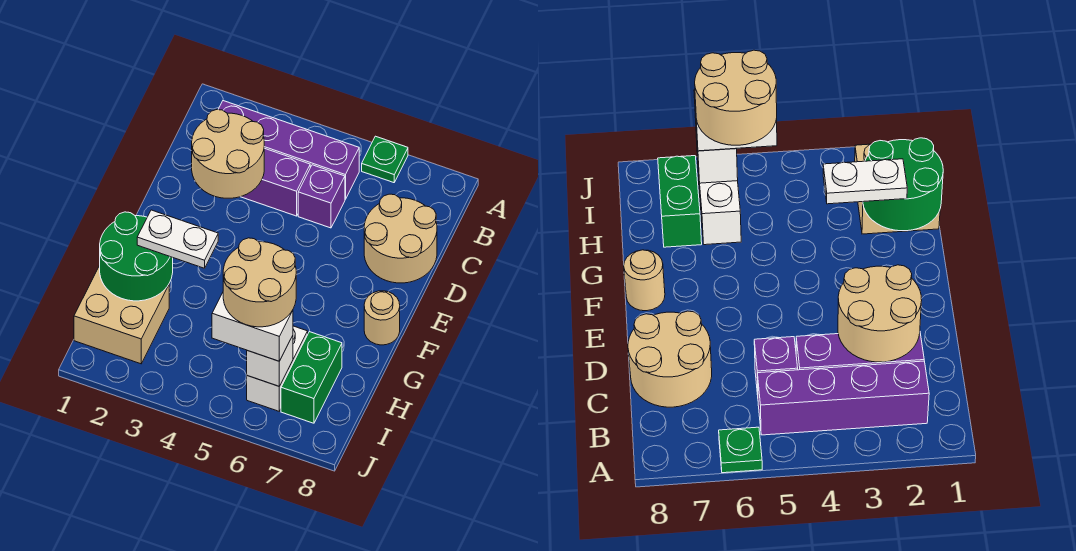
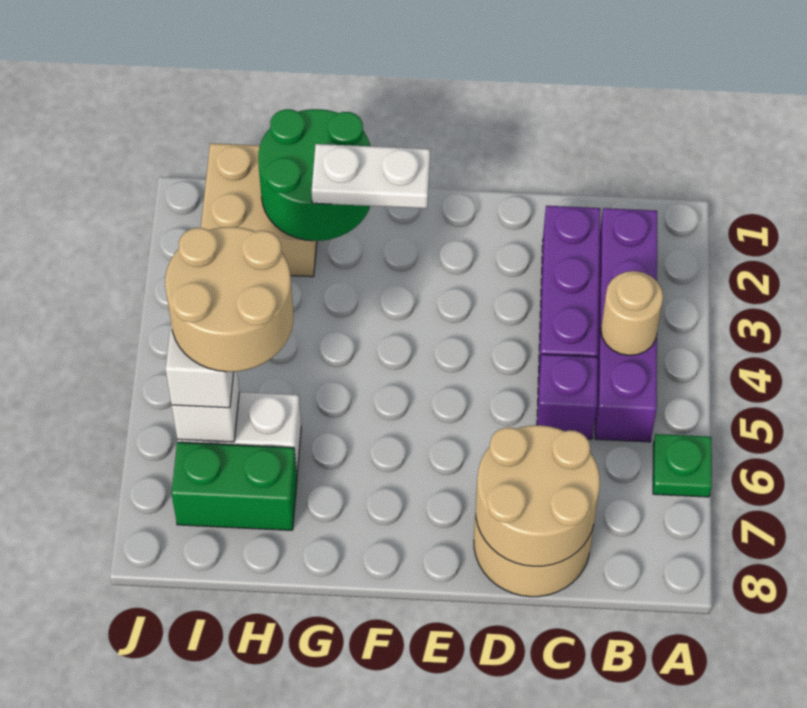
tan 2x2 round brick [192,110,264,198] -> tan 2x2 round brick moved to [476,425,600,566]
tan 1x1 round brick [364,291,400,345] -> tan 1x1 round brick moved to [601,271,663,355]
white 1x2 plate [137,210,218,268] -> white 1x2 plate turned to [312,144,430,208]

